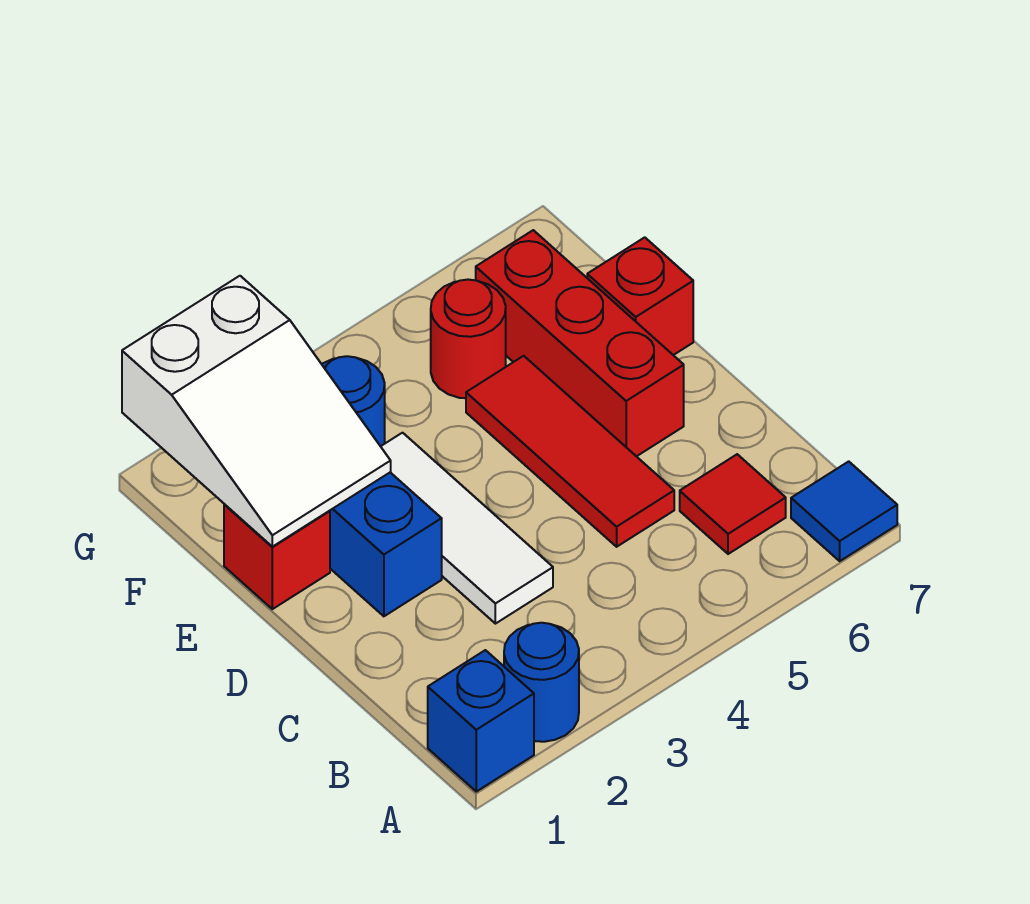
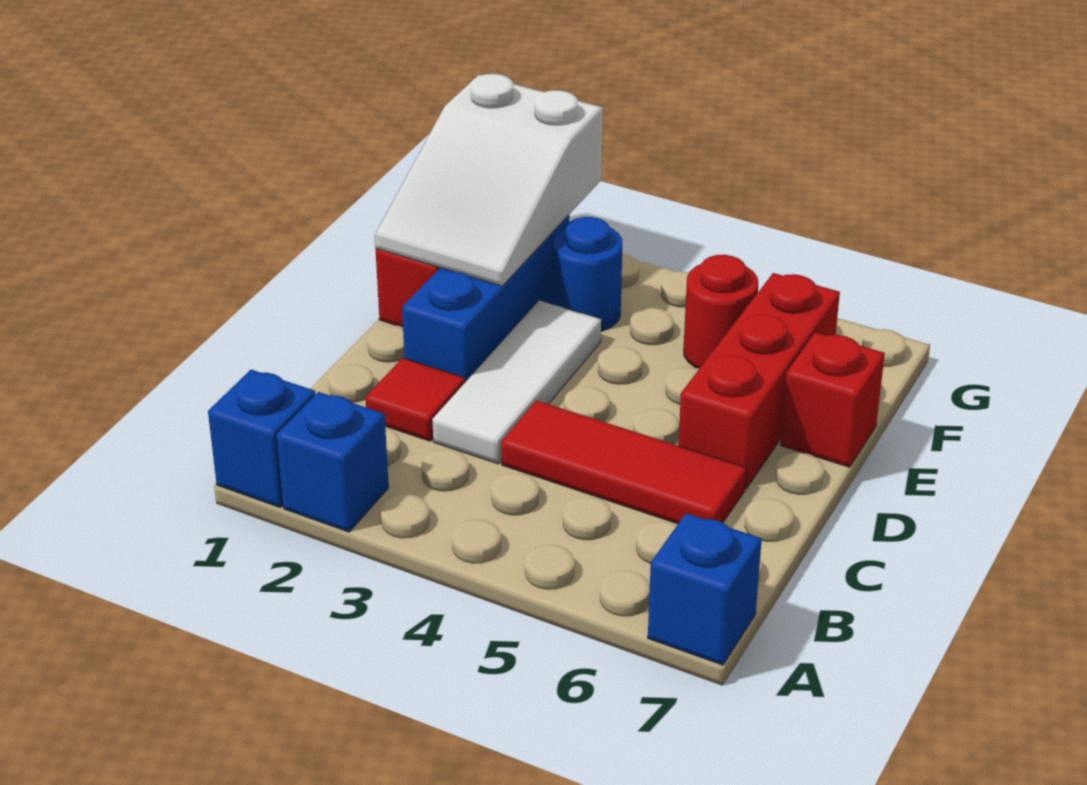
blue 1x1 round brick [504,623,579,742] -> blue 1x1 brick [277,392,389,532]
blue 1x1 tile [791,461,897,561] -> blue 1x1 brick [648,513,762,665]
red 1x1 tile [680,454,786,554] -> red 1x1 tile moved to [365,358,465,441]
red 1x3 tile [466,356,674,547] -> red 1x3 tile turned to [501,400,746,524]

